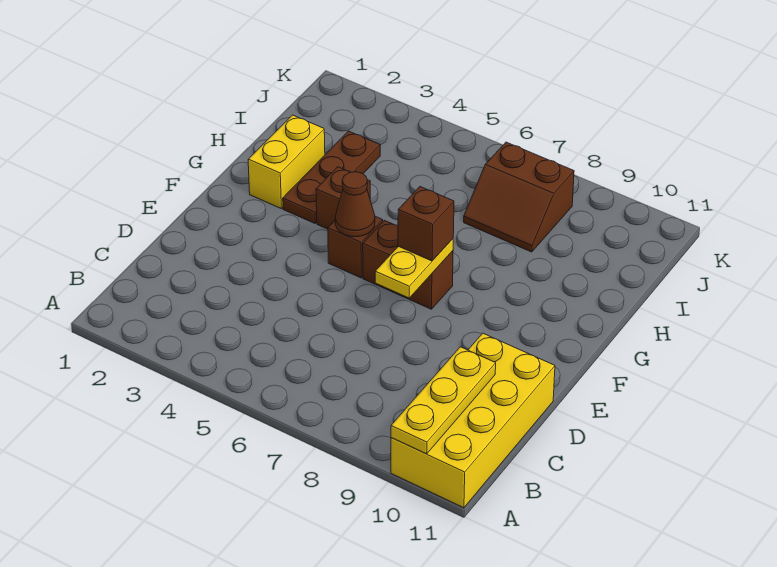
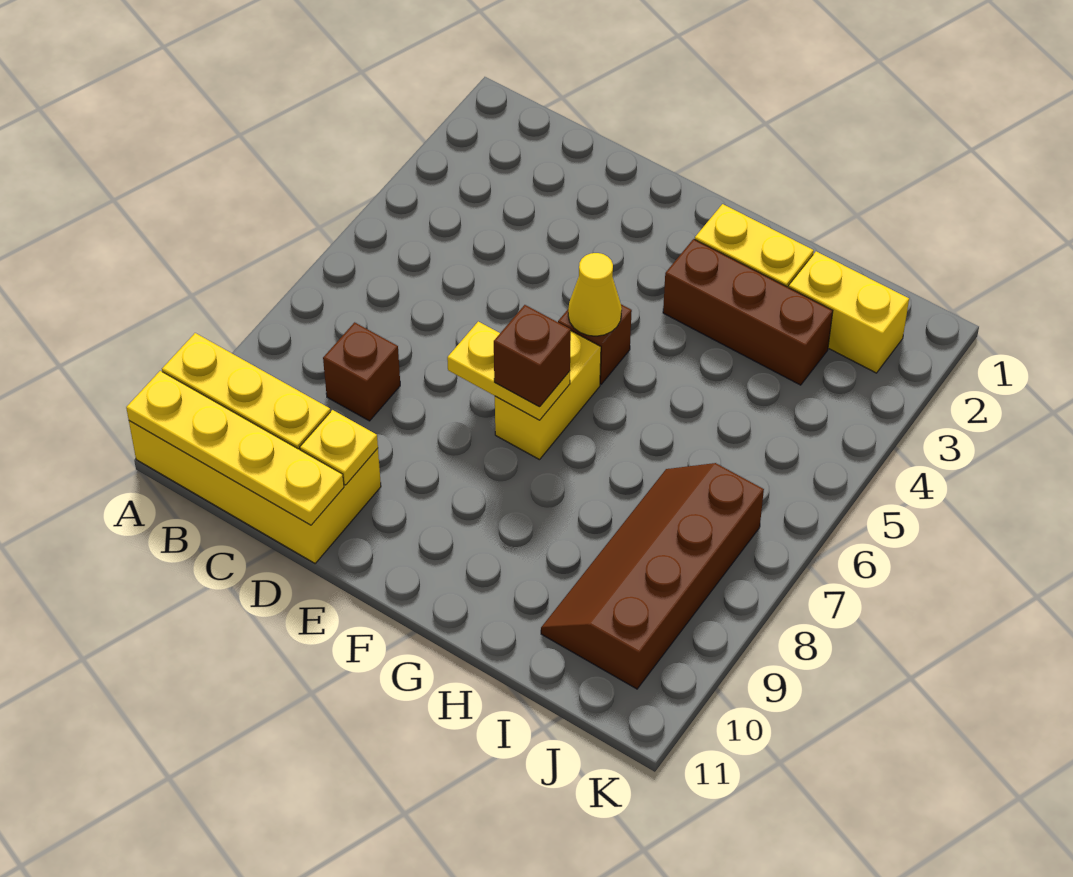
none -> yellow 1x4 plate [126,371,344,525]
none -> yellow 1x1 plate [300,410,378,485]
brown 1x1 cone [335,172,375,237] -> yellow 1x1 cone [568,253,622,336]
brown 1x2 brick [363,220,453,309] -> yellow 1x2 brick [495,331,601,460]
brown 1x3 plate [283,131,380,223] -> brown 1x3 brick [663,239,833,385]
brown 1x1 brick [316,167,370,229] -> brown 1x1 brick moved to [323,322,400,421]
none -> yellow 1x2 brick [789,251,909,373]
brown 2x2 slope [464,142,574,252] -> brown 2x4 slope [541,463,764,689]

